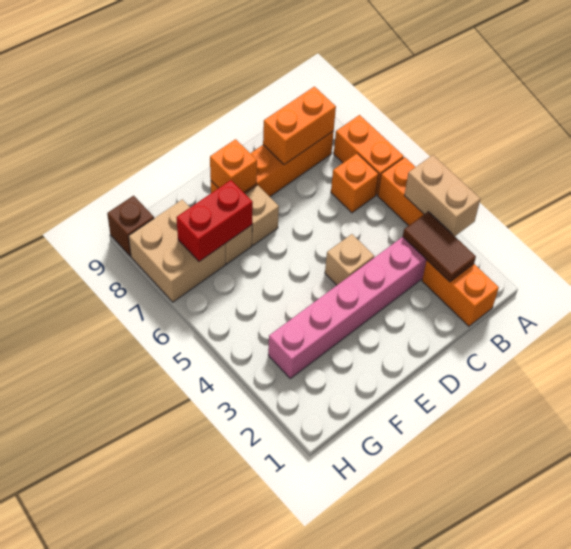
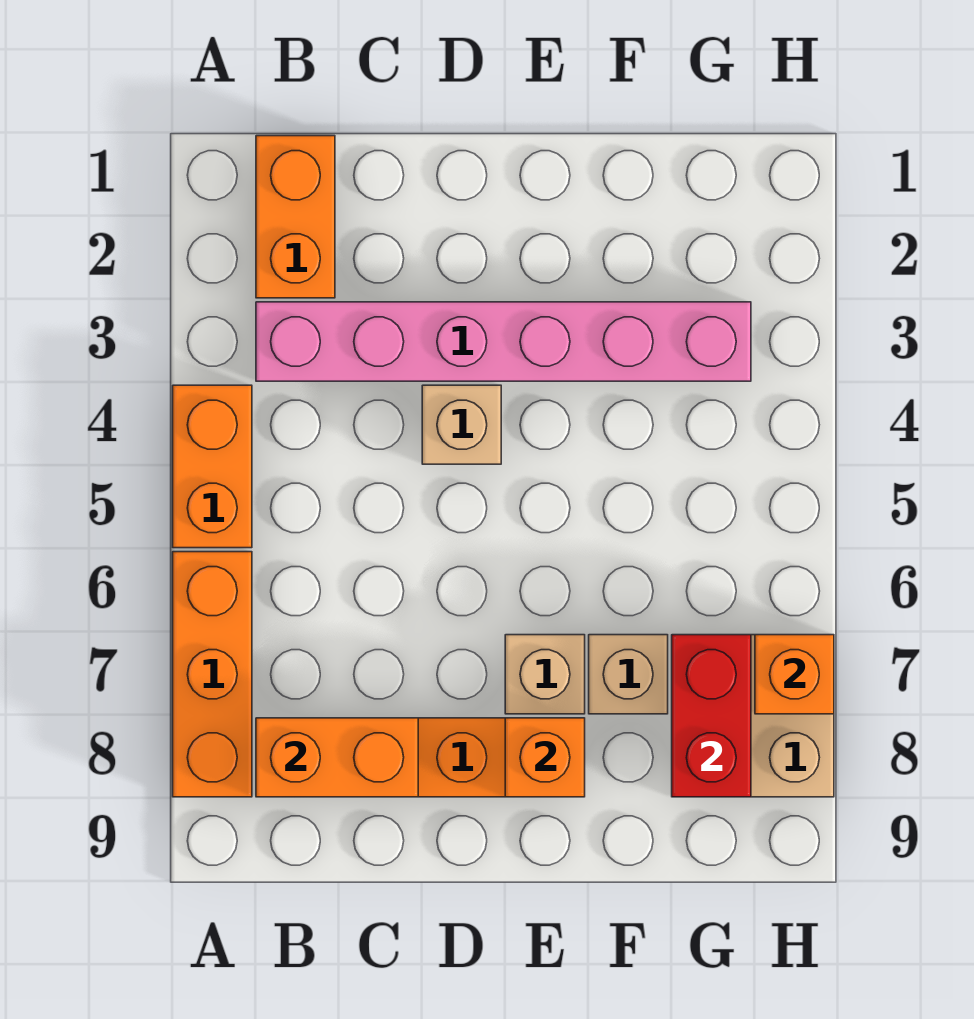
tan 1x2 brick [404,155,480,236] -> none
orange 1x2 brick [334,115,404,195] -> orange 1x3 brick [173,552,252,797]
brown 1x2 tile [403,212,476,282] -> none
orange 1x1 brick [331,153,379,213] -> orange 1x1 brick moved to [755,635,834,714]
red 1x2 brick [176,180,253,262] -> red 1x2 brick turned to [672,635,751,797]
brown 1x1 brick [107,196,154,256] -> none

